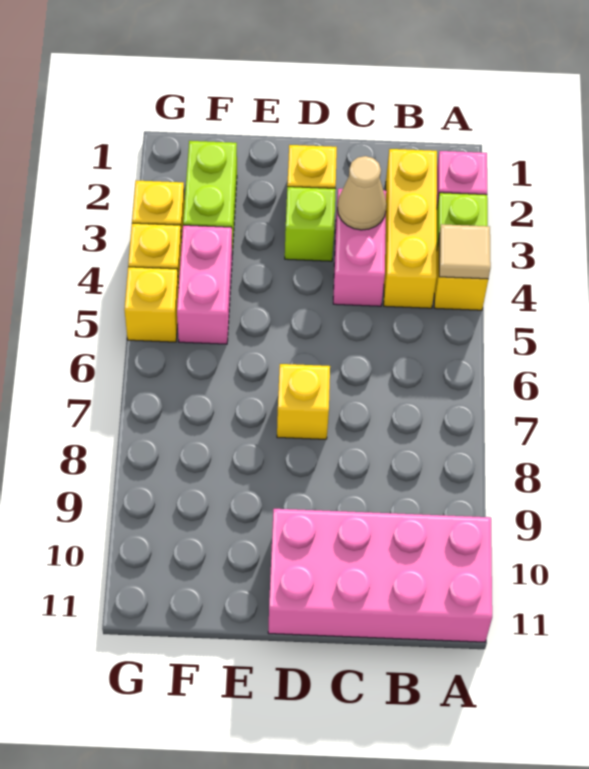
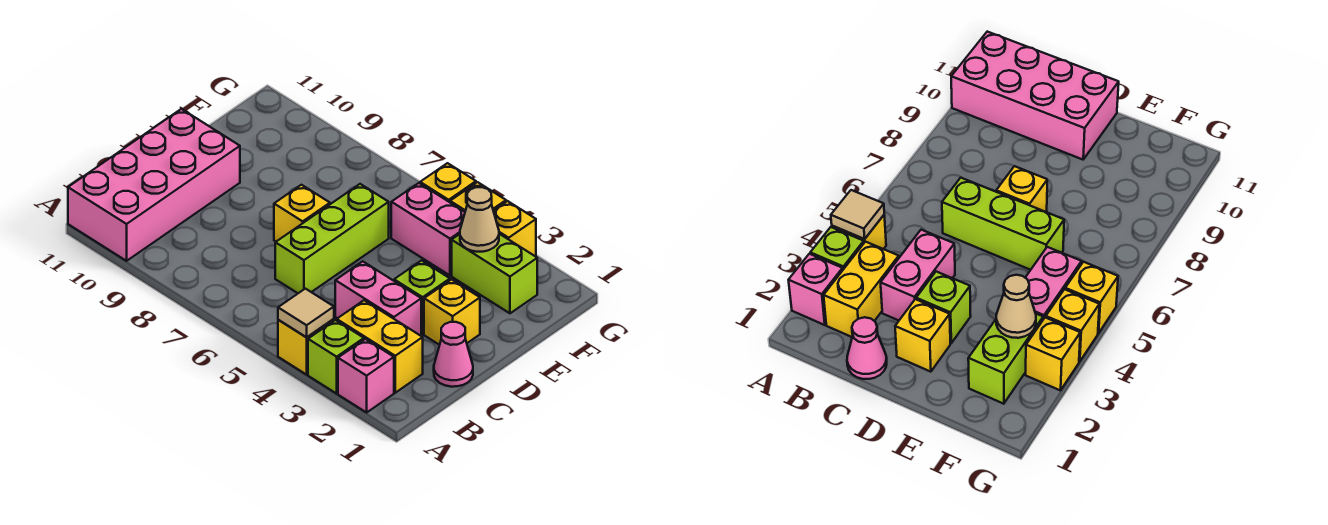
yellow 1x3 brick [384,149,437,308] -> yellow 1x2 brick [337,300,423,393]
none -> pink 1x1 cone [434,322,473,387]
tan 1x1 cone [337,156,386,230] -> tan 1x1 cone moved to [460,187,499,252]
none -> lime 1x3 brick [275,184,389,293]

